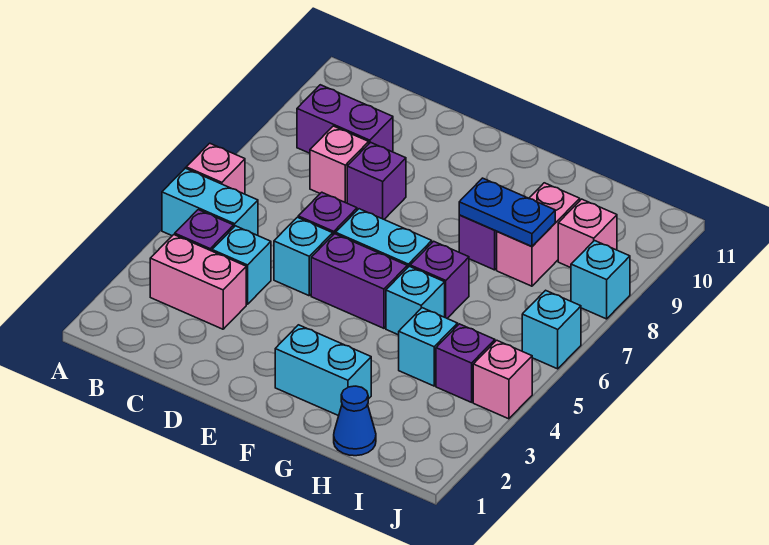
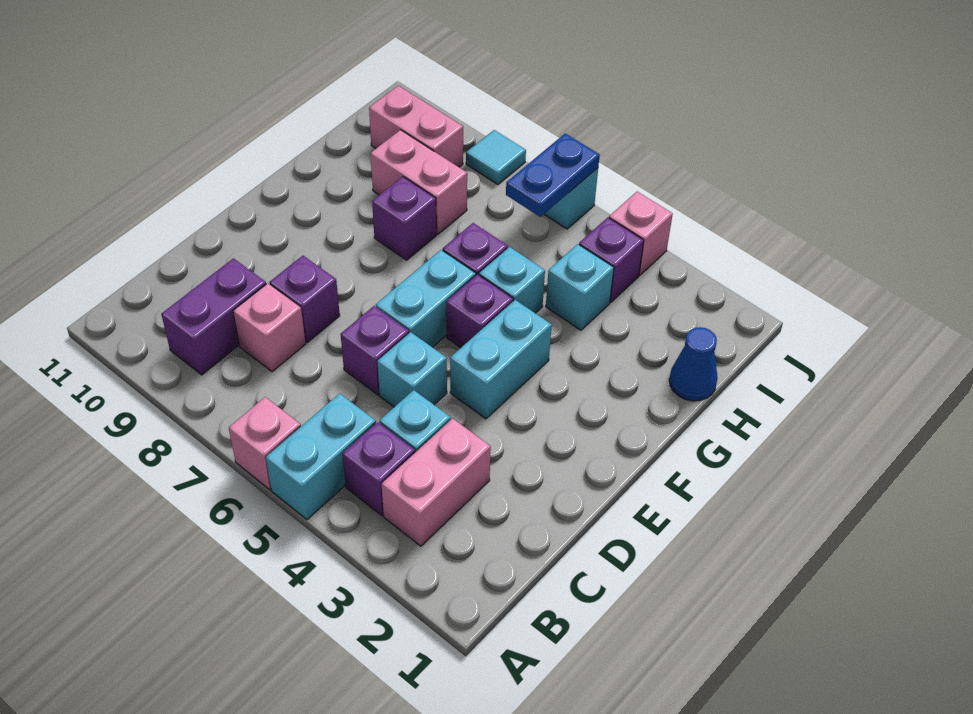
purple 1x2 brick [311,234,407,328] -> purple 1x1 brick [446,274,513,348]
cyan 1x2 brick [275,325,371,416] -> cyan 1x2 brick moved to [450,300,552,419]
blue 1x2 plate [459,178,555,247] -> blue 1x2 plate moved to [506,133,600,217]
pink 1x1 brick [558,199,617,268] -> pink 1x2 brick [369,86,463,167]
cyan 1x1 brick [571,241,630,319] -> cyan 1x1 tile [466,130,526,184]

